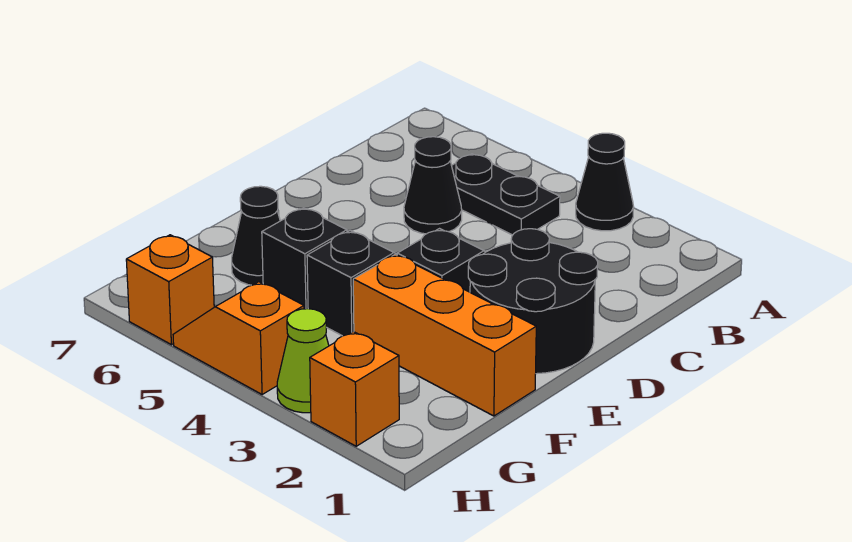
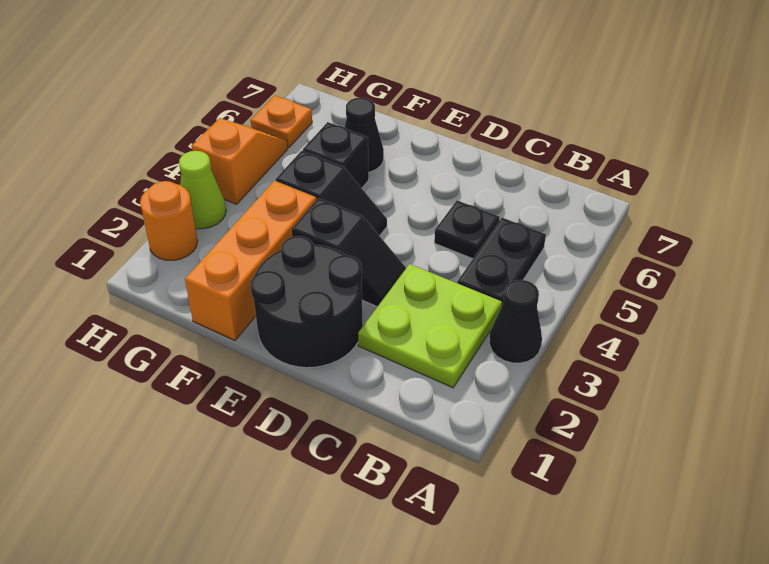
none -> lime 2x2 plate [358,264,502,388]
black 1x1 cone [404,137,462,234] -> black 1x1 plate [434,200,500,259]
orange 1x1 brick [310,332,399,446] -> orange 1x1 round brick [140,181,198,260]
orange 1x1 brick [126,235,214,345] -> orange 1x1 plate [251,95,312,148]

